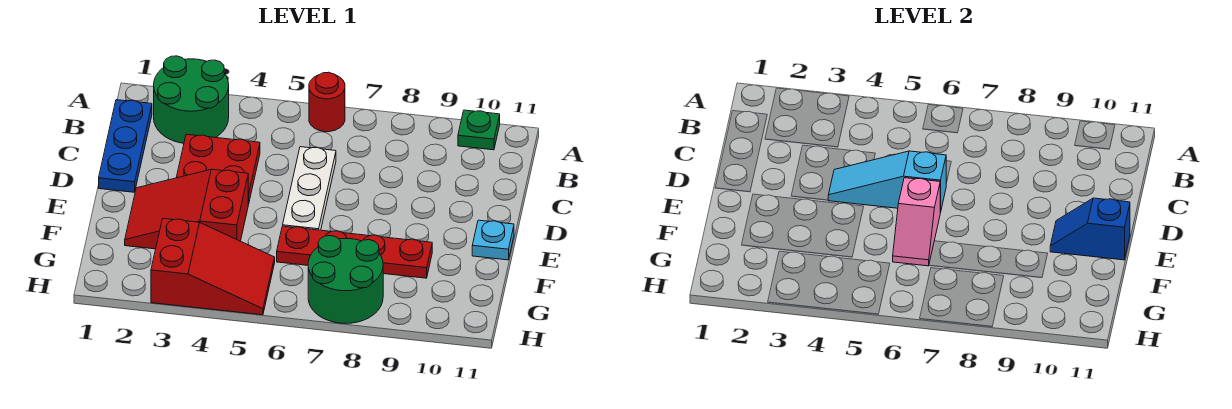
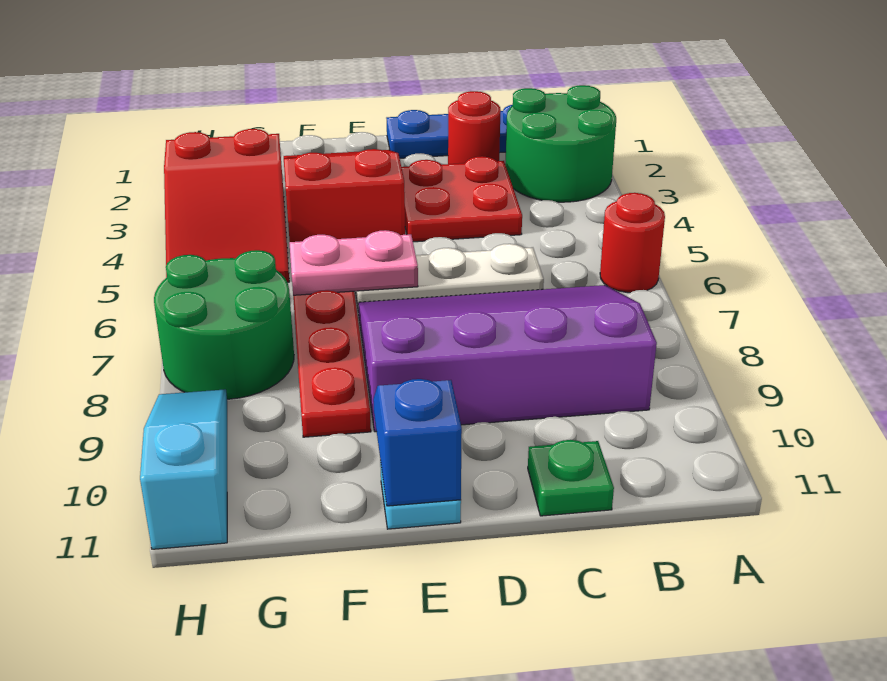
green 1x1 plate [458,110,500,150] -> green 1x1 plate moved to [528,440,614,516]
none -> purple 3x4 slope [358,285,657,432]
none -> red 1x1 round brick [448,91,501,164]
cyan 1x3 slope [828,151,946,213] -> cyan 1x3 slope moved to [140,389,227,549]
pink 1x2 slope [893,178,940,266] -> pink 1x2 plate [289,230,418,295]

